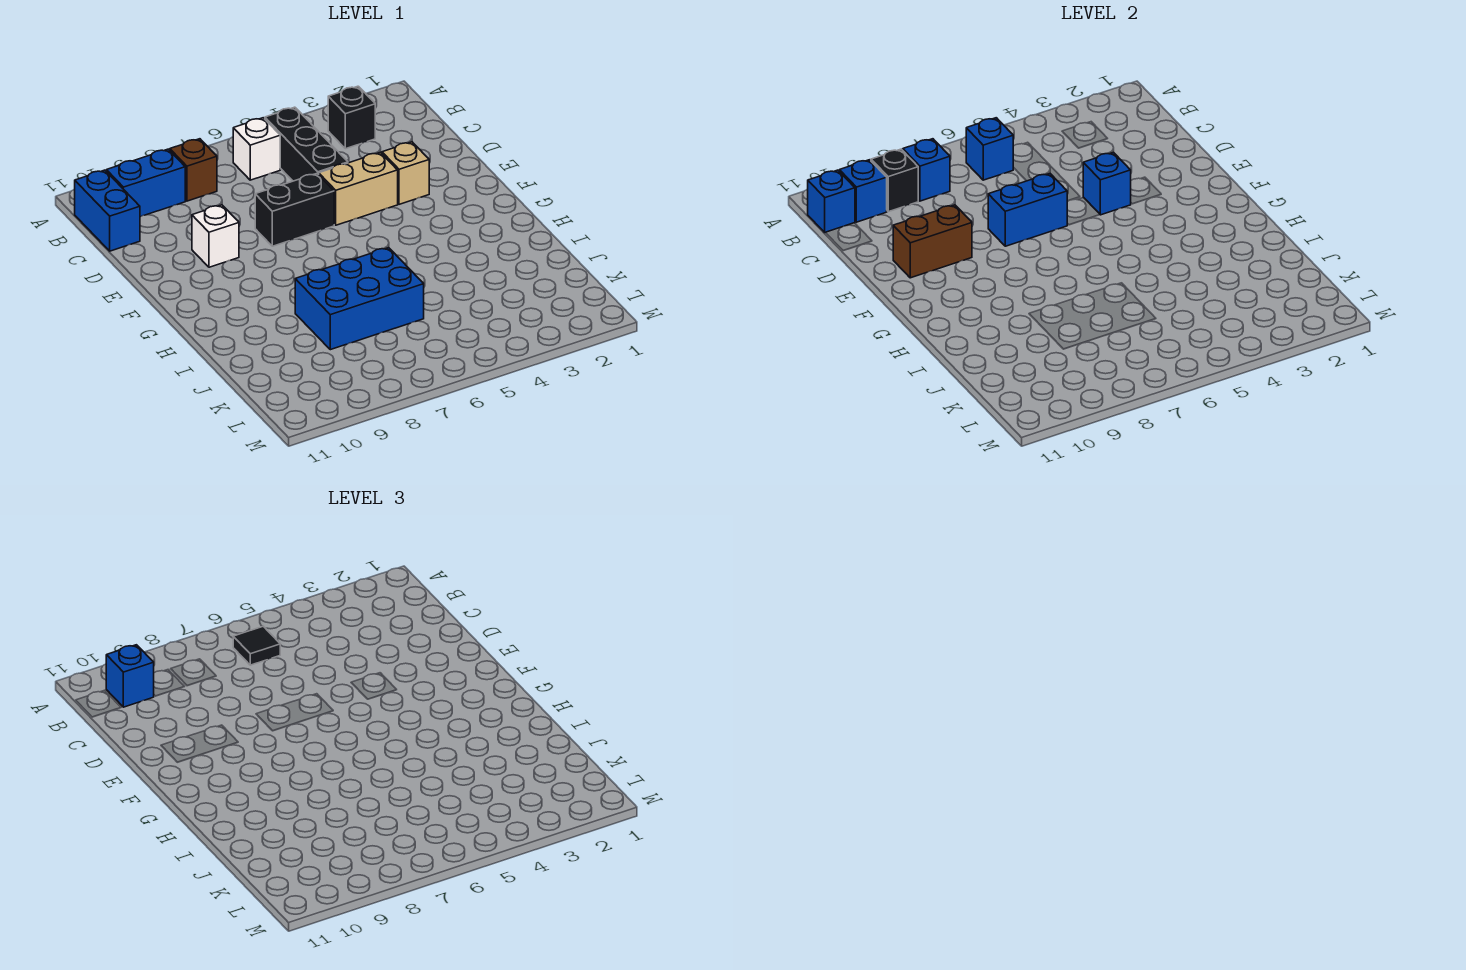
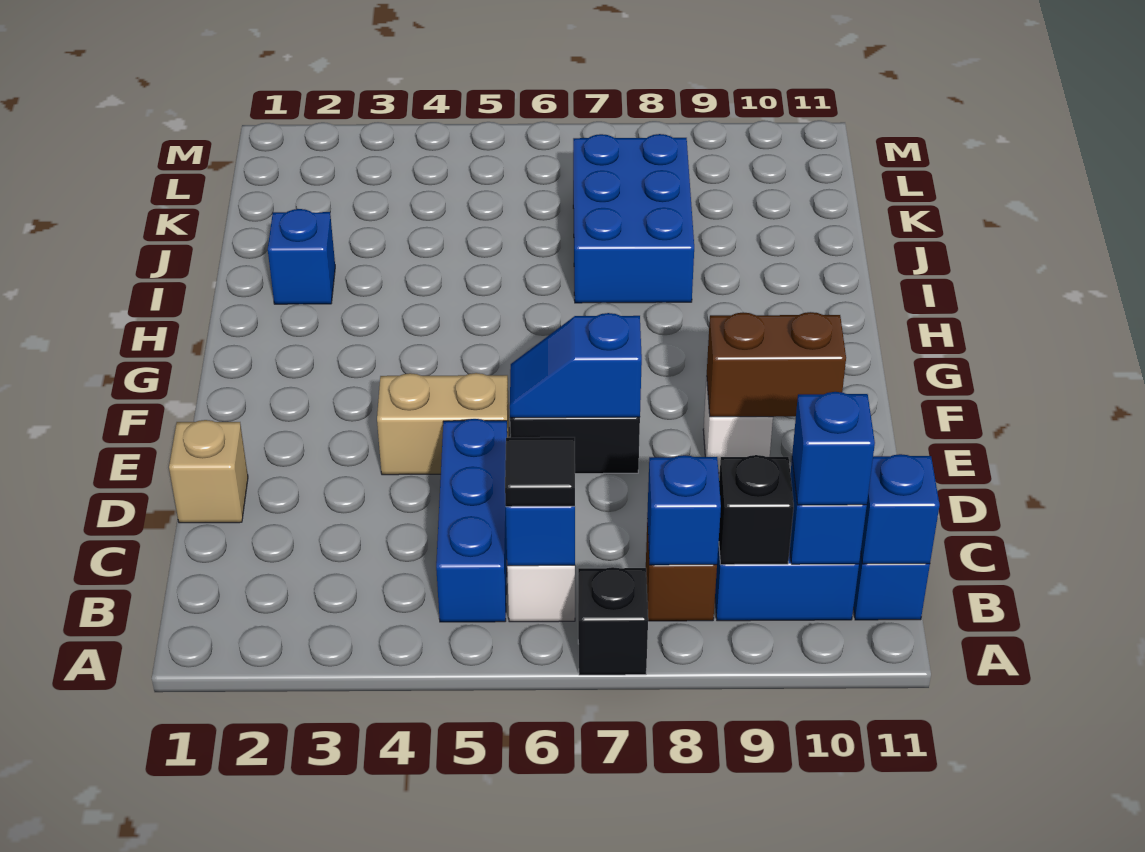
black 1x1 brick [328,86,375,149] -> black 1x1 brick moved to [578,567,648,675]
black 1x3 brick [265,107,348,181] -> blue 1x3 brick [436,419,507,622]
tan 1x1 brick [382,142,429,204] -> tan 1x1 brick moved to [169,420,248,523]
blue 1x1 brick [1083,152,1131,215] -> blue 1x1 brick moved to [268,209,335,304]
blue 1x2 brick [988,174,1067,246] -> blue 1x2 slope [510,313,642,418]
blue 2x3 brick [295,248,424,350] -> blue 2x3 brick turned to [573,134,694,303]

